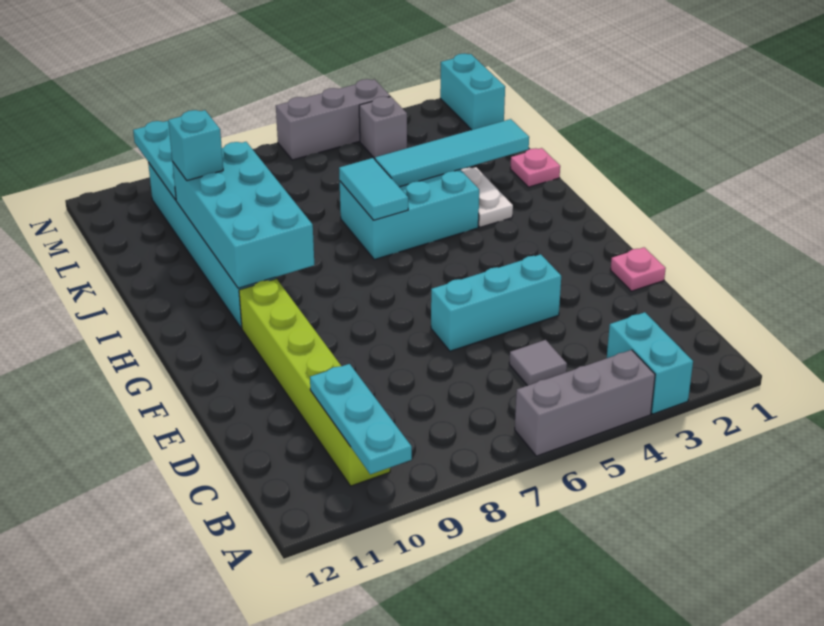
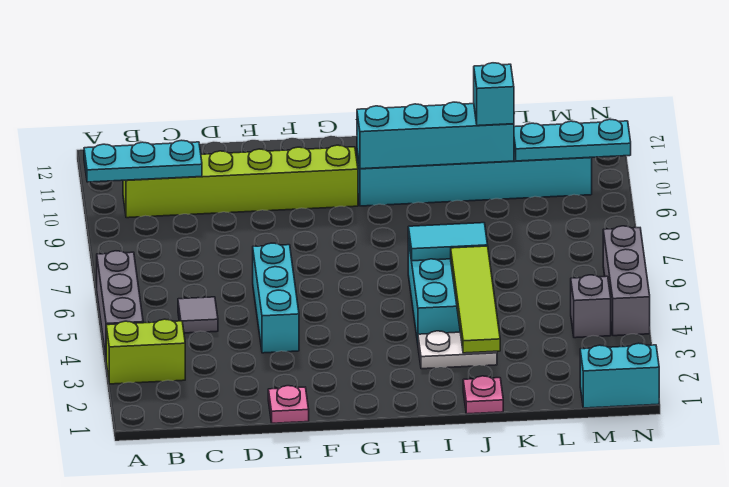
cyan 1x2 brick [607,312,693,414] -> lime 1x2 brick [106,319,185,384]
cyan 2x4 brick [173,142,314,288] -> cyan 1x4 brick [357,102,514,169]
cyan 1x4 tile [375,119,529,187] -> lime 1x4 tile [451,246,500,353]

